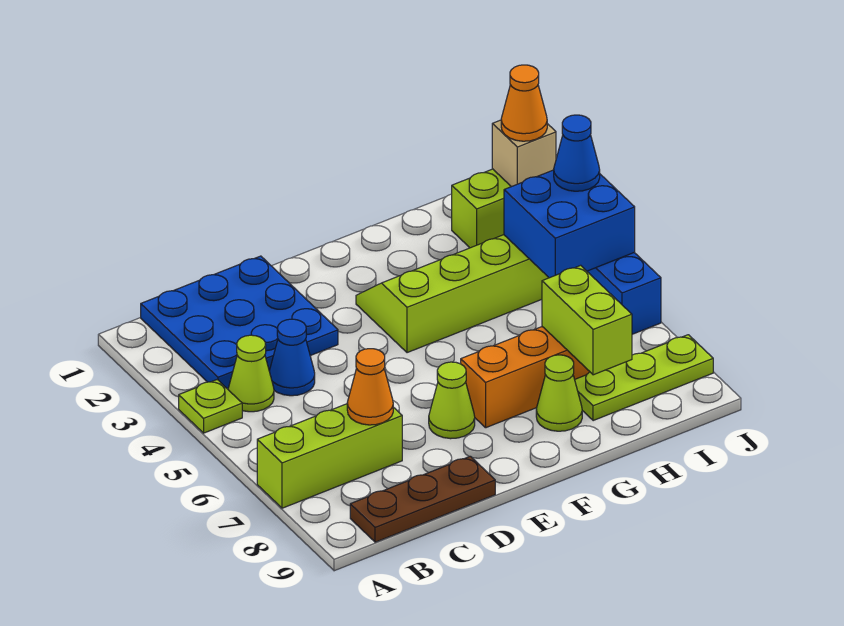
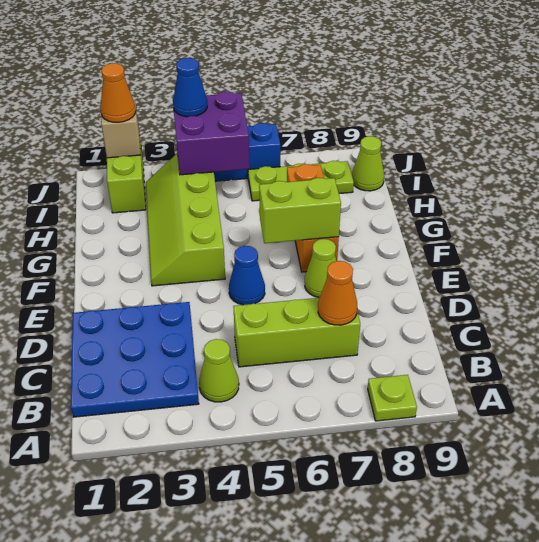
lime 1x1 plate [179,380,242,433] -> lime 1x1 plate moved to [368,375,417,421]
lime 1x3 brick [257,404,402,508] -> lime 1x3 brick turned to [233,298,360,367]
brown 1x3 plate [350,456,495,542] -> none
blue 1x1 cone [269,319,315,396] -> blue 1x1 cone moved to [229,246,265,305]
lime 1x1 cone [536,355,582,431] -> lime 1x1 cone moved to [352,136,384,191]
lime 1x2 brick [542,265,632,375] -> lime 1x2 brick moved to [259,178,341,243]
lime 1x3 plate [575,335,713,421] -> lime 1x3 plate turned to [248,161,354,201]
blue 2x2 brick [504,170,635,278] -> purple 2x2 brick [174,92,250,175]

